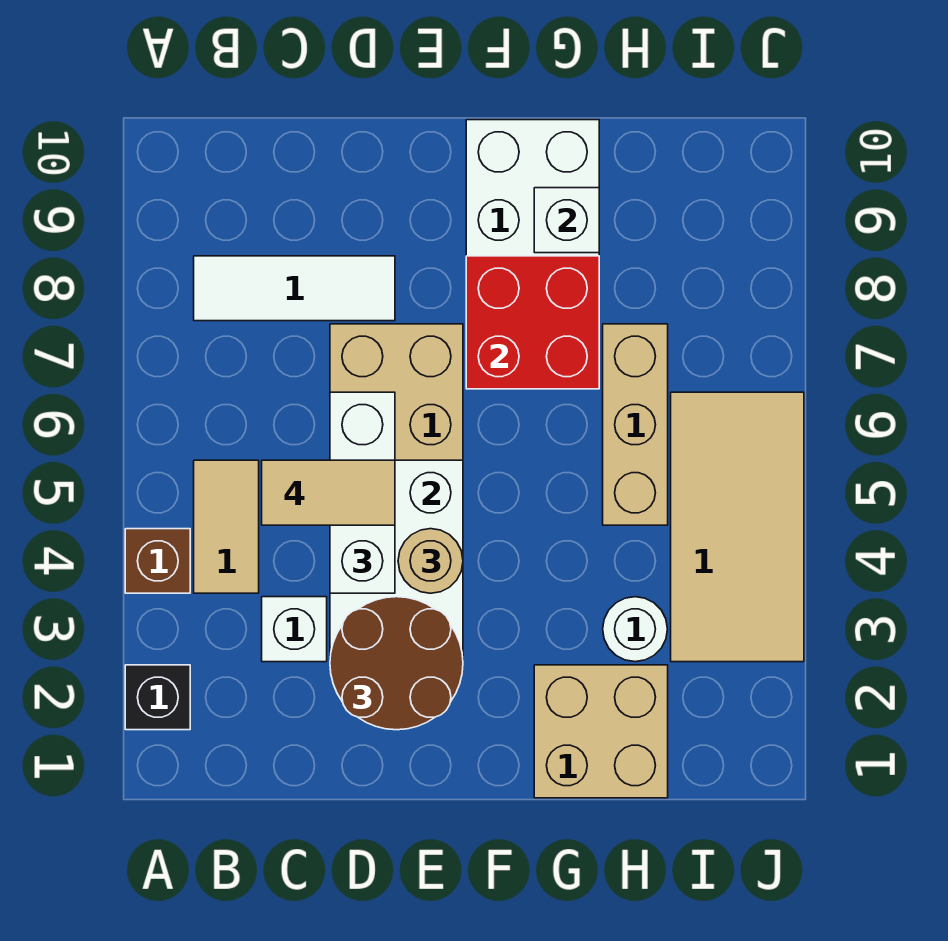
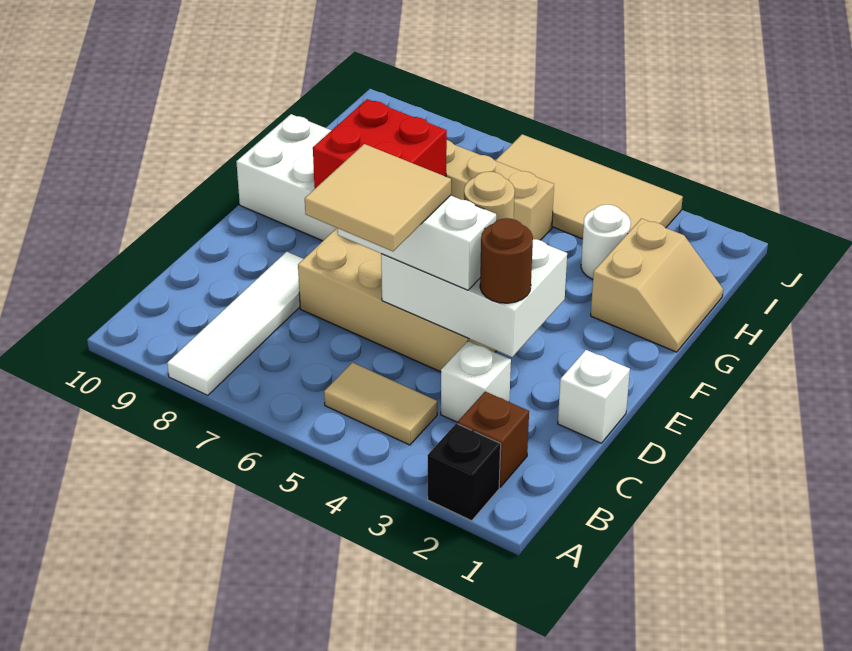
brown 1x1 brick [125,529,190,593] -> brown 1x1 brick moved to [458,391,529,487]
white 1x3 tile [194,256,395,321] -> white 1x4 tile [167,252,303,395]
tan 1x2 tile [262,460,395,525] -> tan 2x2 tile [305,144,451,251]
brown 2x2 round brick [330,597,463,730] -> brown 1x1 round brick [480,218,533,303]
tan 2x2 brick [534,665,668,798] -> tan 2x2 slope [591,219,723,352]
white 1x1 brick [534,188,599,253] -> white 1x1 brick moved to [558,350,630,443]

